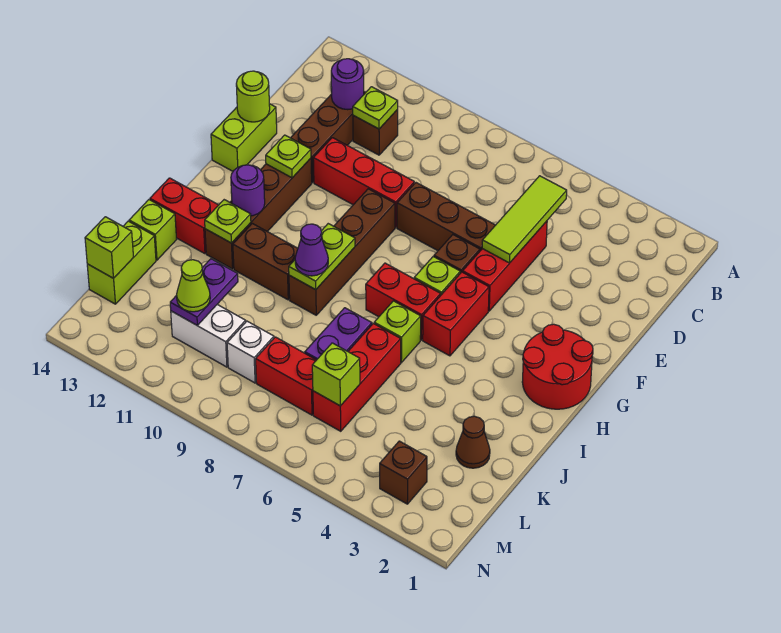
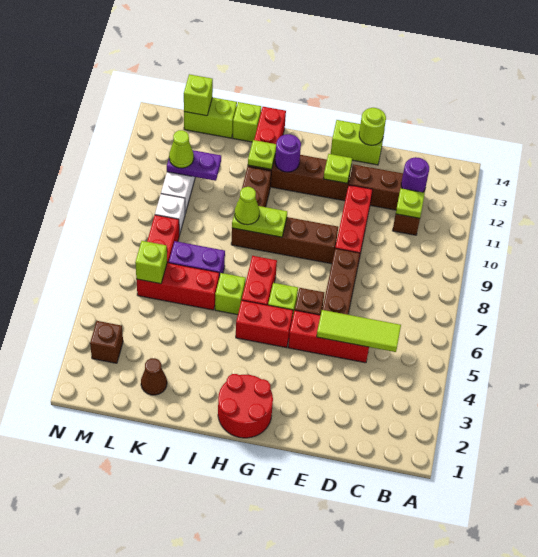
purple 1x1 cone [295,224,328,276] -> lime 1x1 cone [235,187,260,225]

